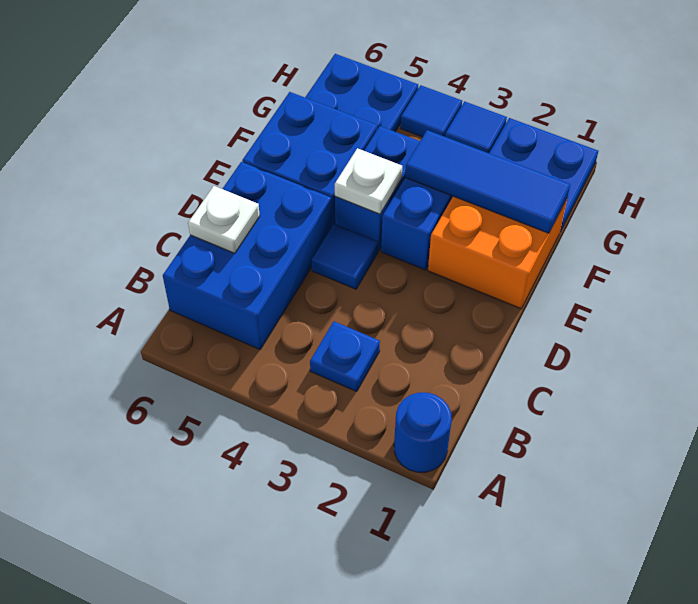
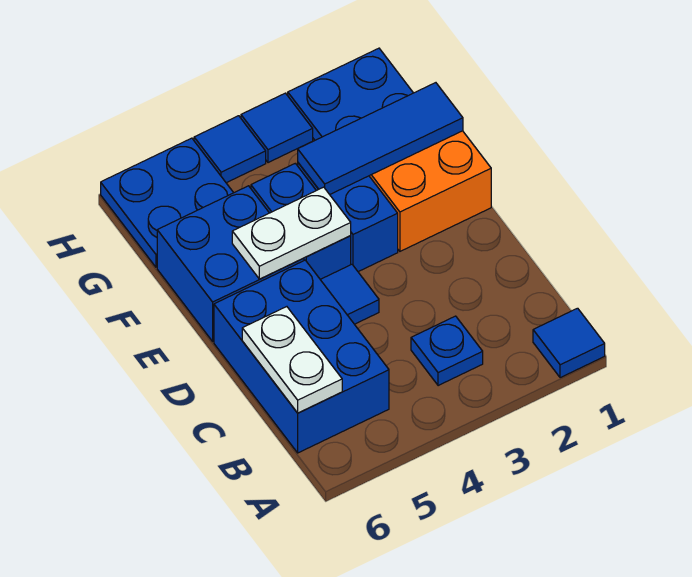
blue 1x1 round brick [394,393,452,472] -> blue 1x1 tile [533,308,605,378]
white 1x1 plate [188,186,260,253] -> white 1x2 plate [242,307,342,413]
white 1x1 plate [335,148,402,214] -> white 1x2 plate [232,187,351,279]

